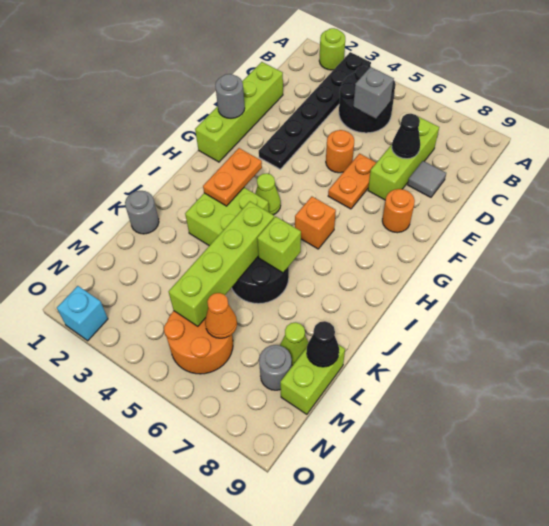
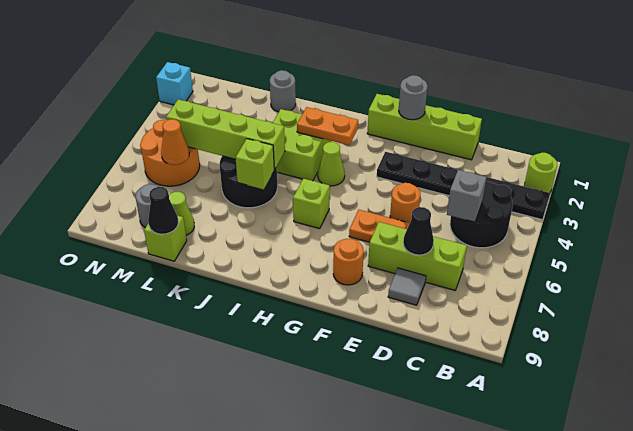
orange 1x1 brick [295,197,336,249] -> lime 1x1 brick [293,178,330,229]
lime 1x2 brick [280,345,345,414] -> lime 1x1 brick [144,216,187,261]

